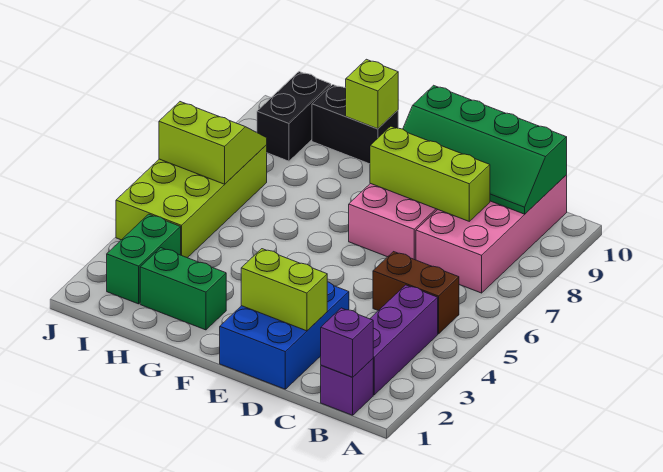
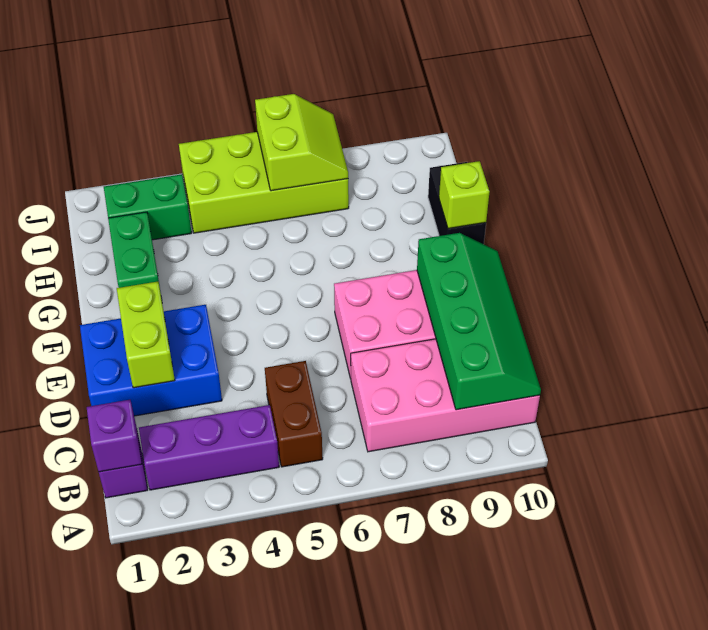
green 2x4 slope [403,85,567,214] -> green 2x4 slope turned to [417,233,541,410]
lime 1x3 brick [370,126,490,221] -> none
black 1x2 brick [257,72,331,161] -> none

